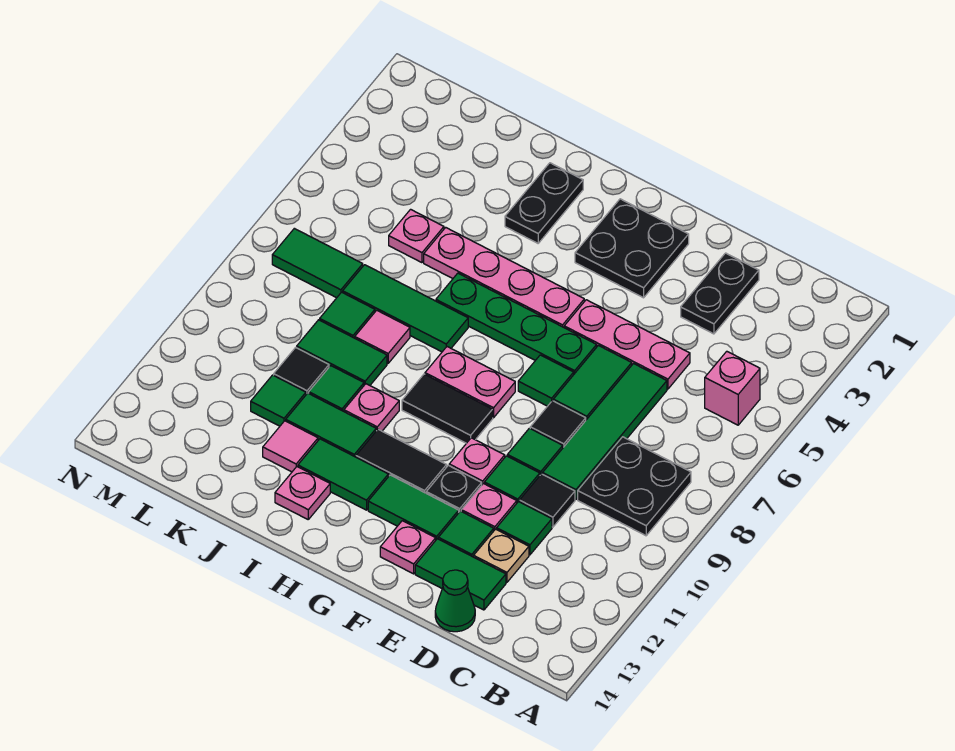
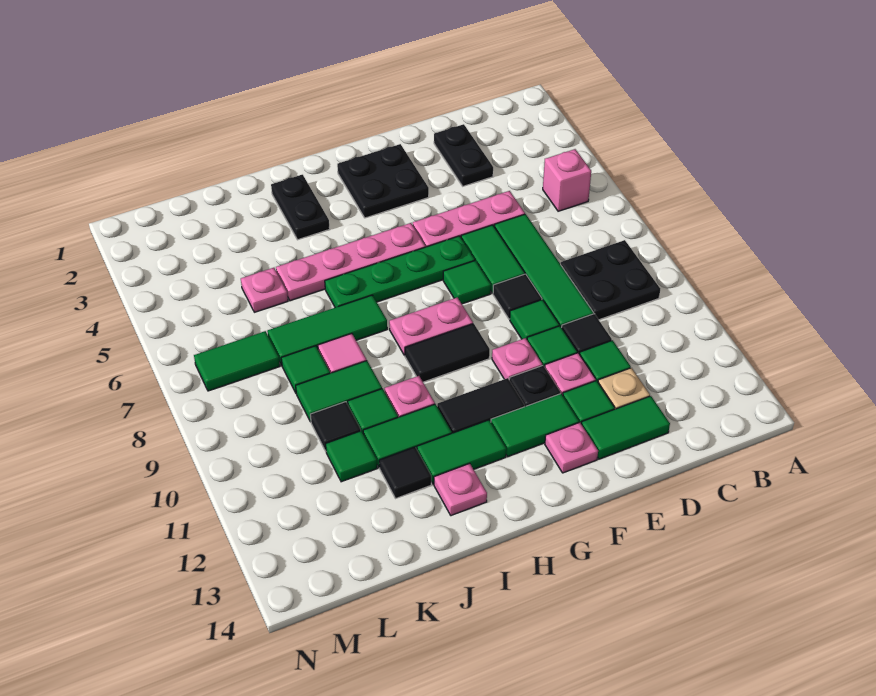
green 1x1 cone [435,570,475,632] -> none
pink 1x1 tile [263,421,318,472] -> black 1x1 tile [379,447,431,499]

